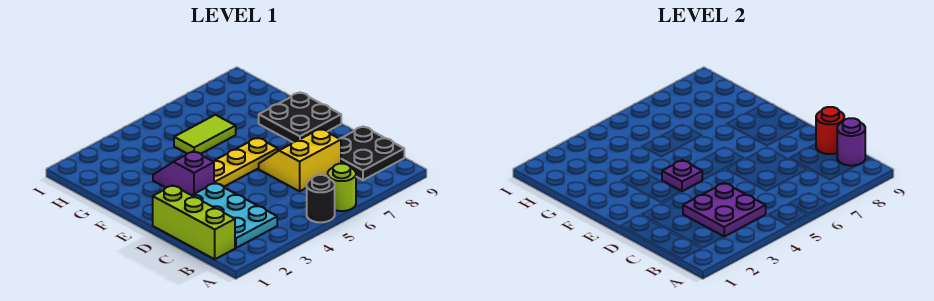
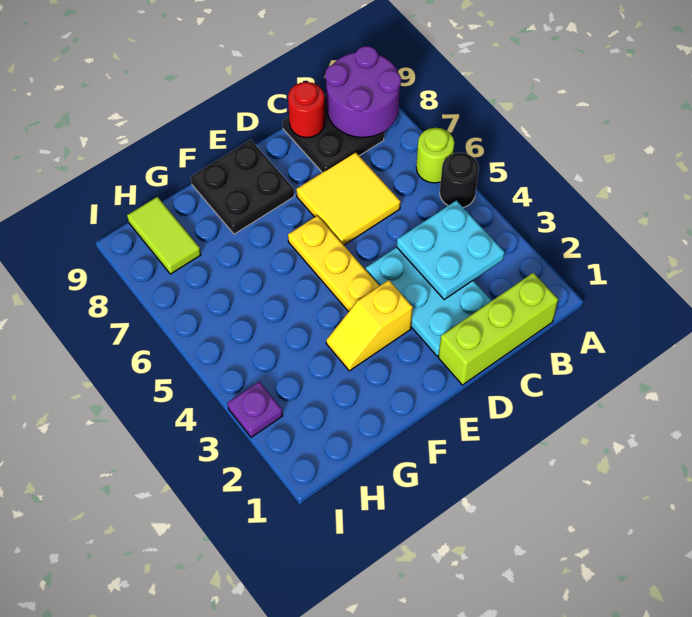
cyan 2x3 plate [192,183,277,248] -> cyan 2x3 plate turned to [366,247,492,356]
purple 2x2 plate [683,183,766,237] -> cyan 2x2 plate [397,200,505,300]
purple 1x1 round brick [837,118,865,166] -> purple 2x2 round brick [325,46,401,137]
yellow 2x2 slope [259,129,341,191] -> yellow 2x2 tile [296,152,401,245]
purple 1x2 slope [153,151,214,195] -> yellow 1x2 slope [326,280,413,371]
purple 1x1 plate [662,160,702,191] -> purple 1x1 plate moved to [228,382,283,437]
lime 1x2 tile [174,115,236,154] -> lime 1x2 tile moved to [127,197,201,274]

